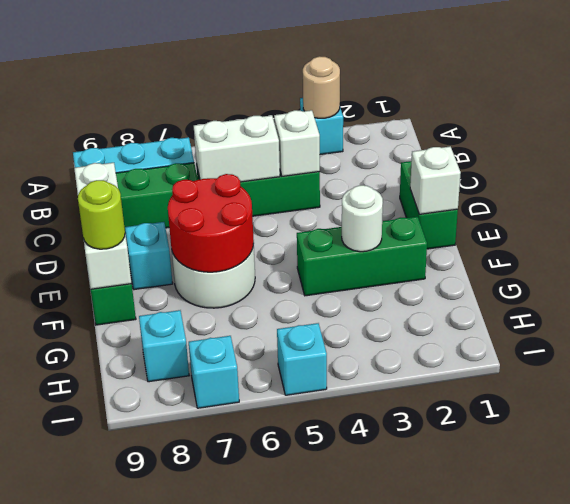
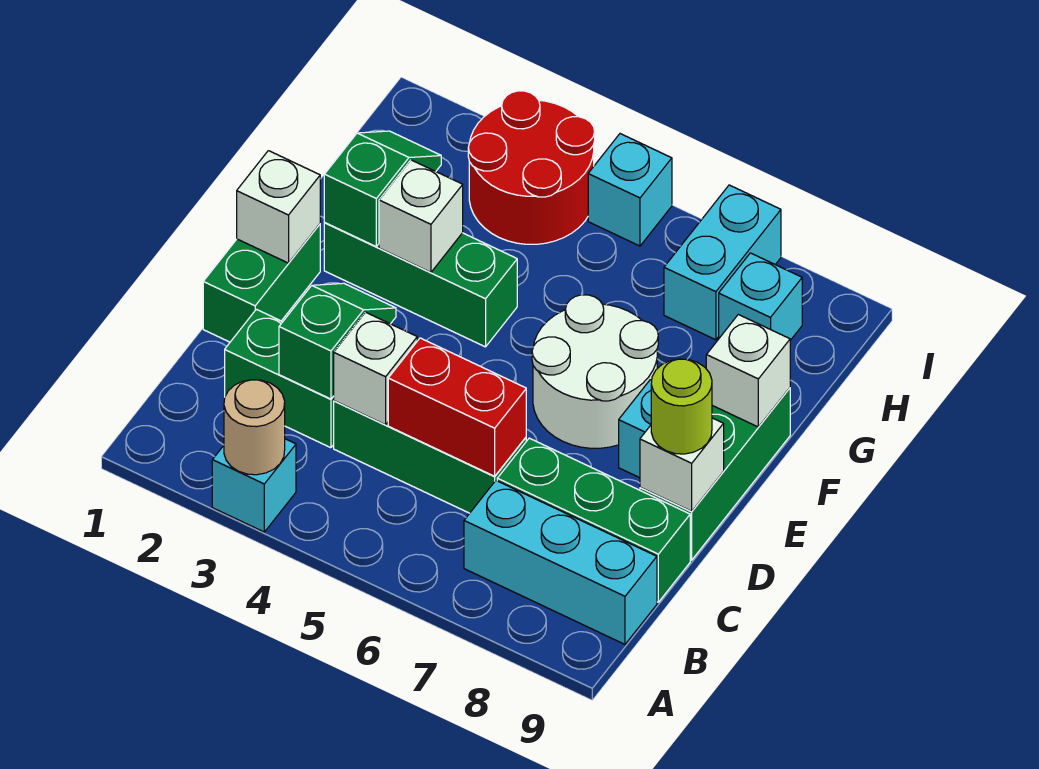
none -> green 1x2 brick [225,309,334,448]
none -> green 1x2 slope [279,283,396,399]
white 1x2 brick [194,115,280,182] -> red 1x2 brick [388,338,526,476]
red 2x2 round brick [168,174,254,272] -> red 2x2 round brick moved to [468,91,595,244]
none -> green 1x2 slope [324,131,441,246]
white 1x1 round brick [342,185,383,252] -> white 1x1 brick [379,160,463,272]
lime 1x1 round brick [78,180,125,249] -> lime 1x1 round brick moved to [651,359,712,454]
cyan 1x1 brick [189,336,239,408] -> cyan 1x2 brick [664,185,781,340]

